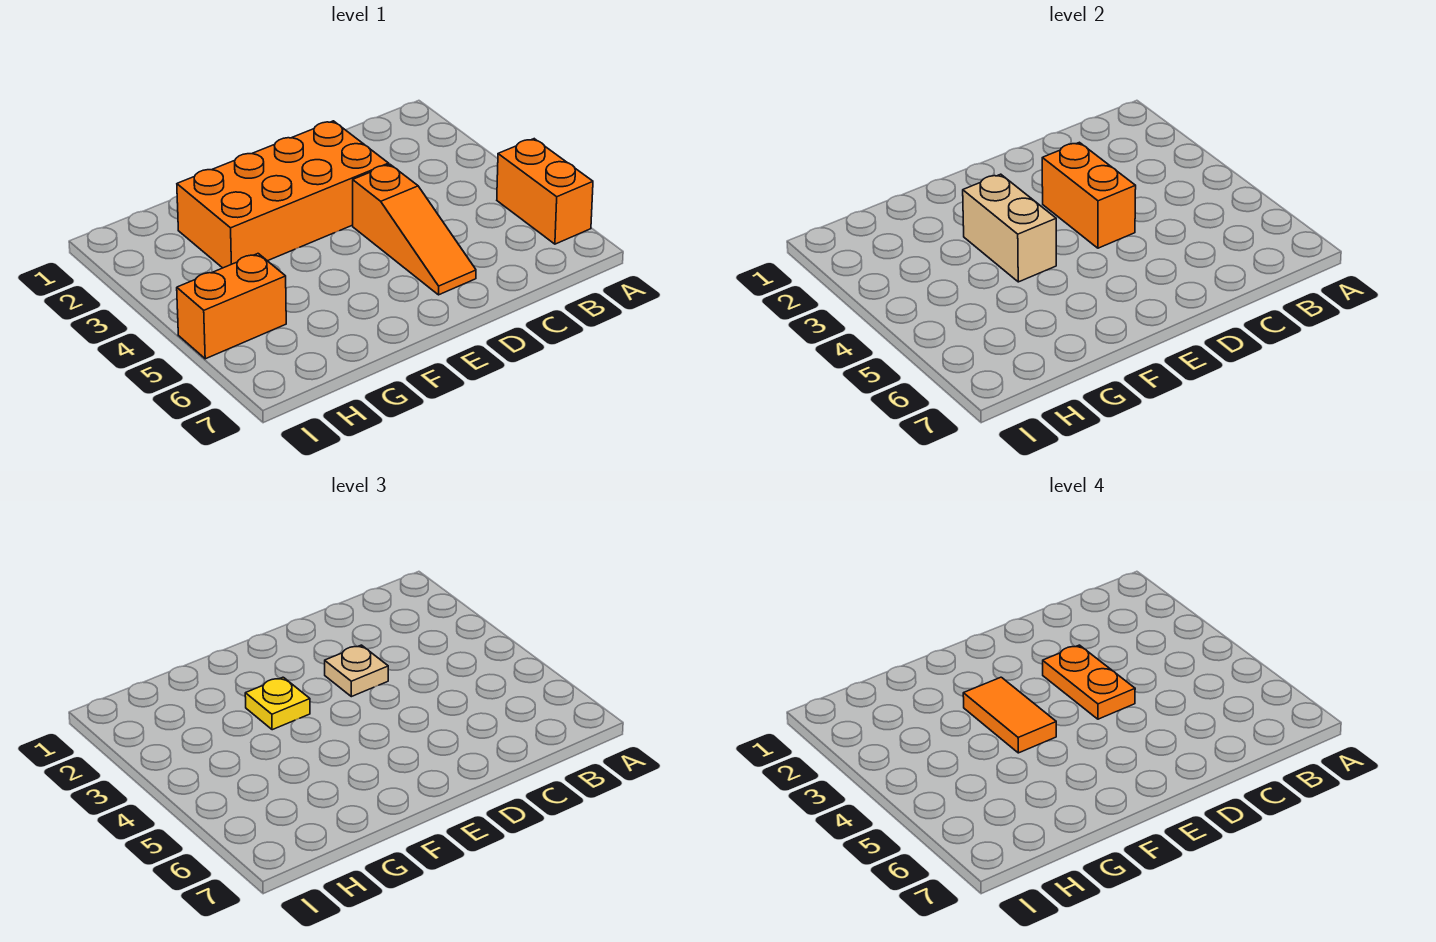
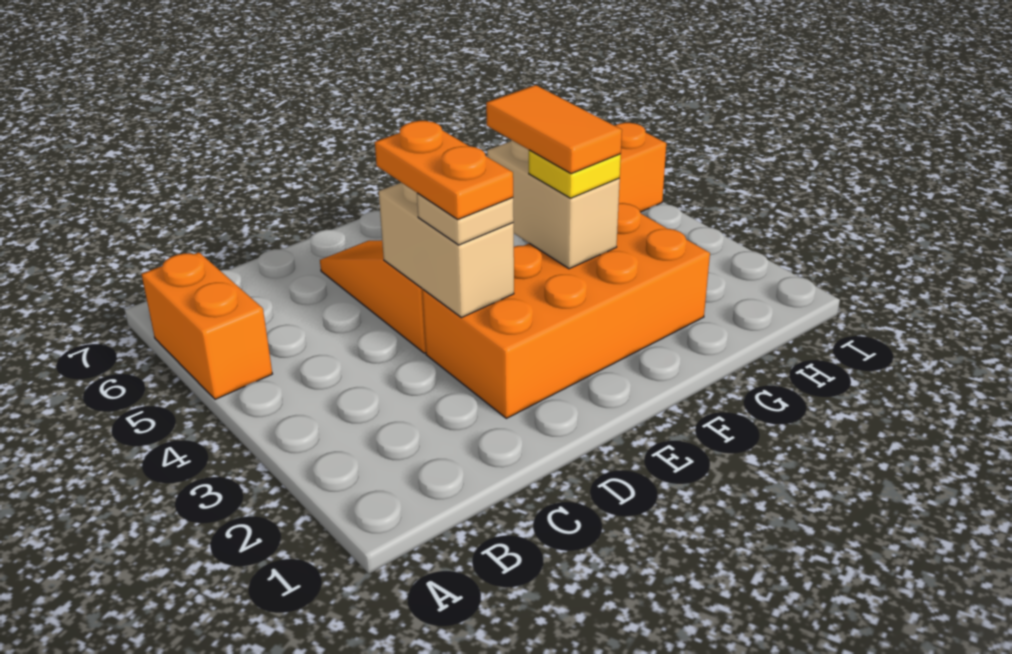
orange 1x2 brick [1042,142,1136,248] -> tan 1x2 brick [379,183,514,318]

